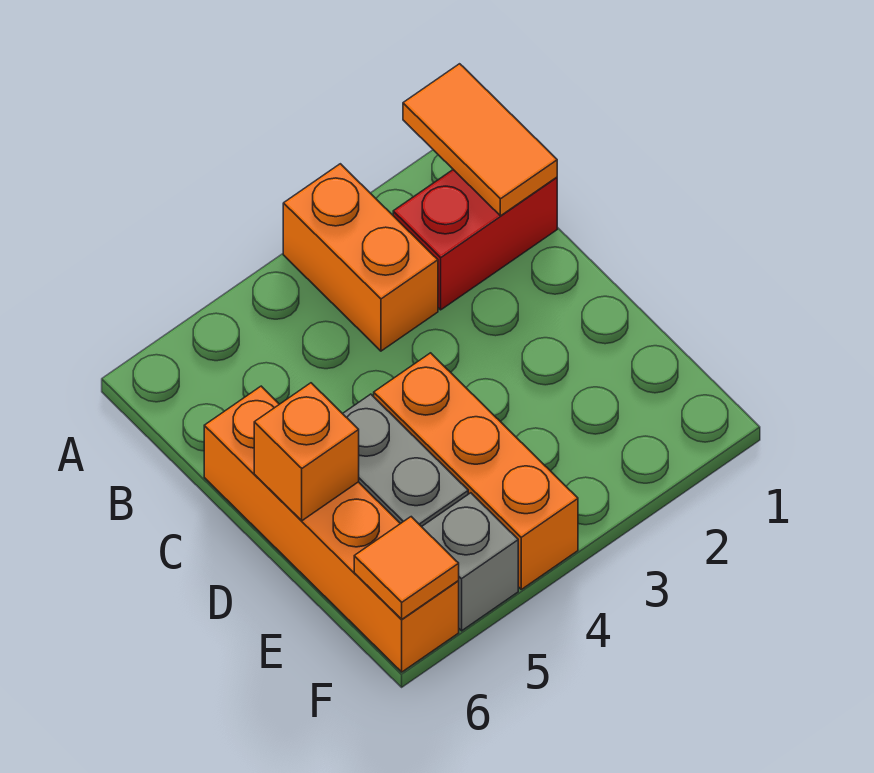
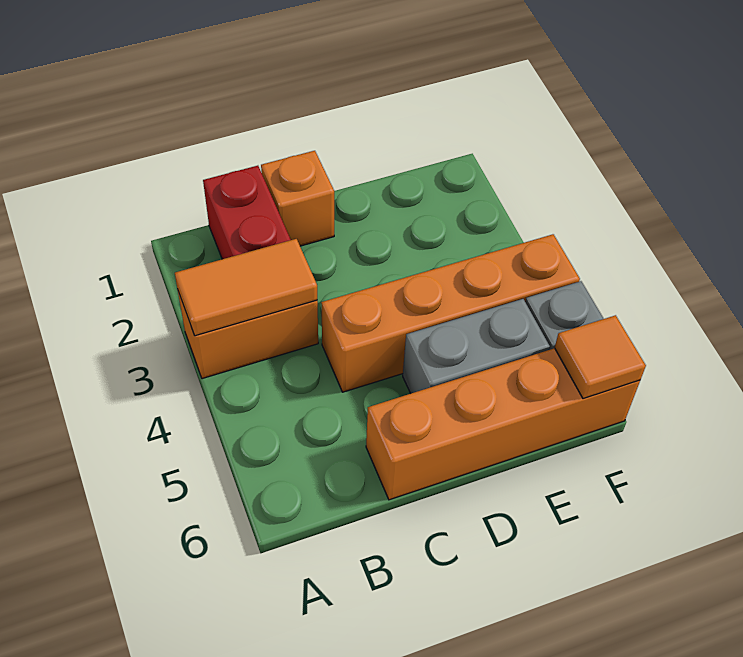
orange 1x2 tile [403,64,557,216] -> orange 1x2 tile moved to [175,239,317,336]
orange 1x3 brick [374,353,578,589] -> orange 1x4 brick [321,234,580,392]
orange 1x1 brick [254,383,359,521] -> orange 1x1 brick moved to [261,151,334,246]

